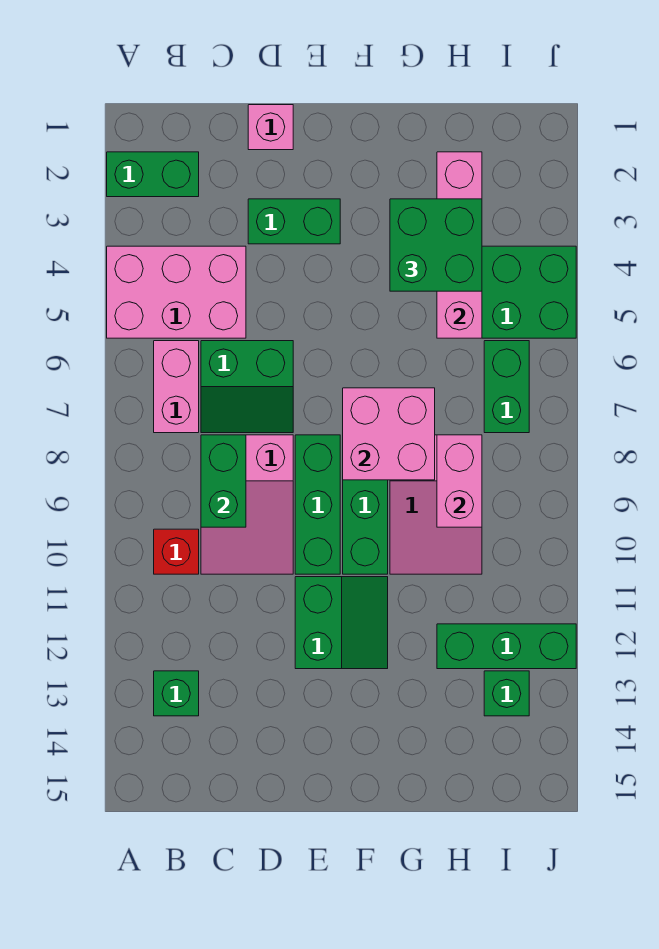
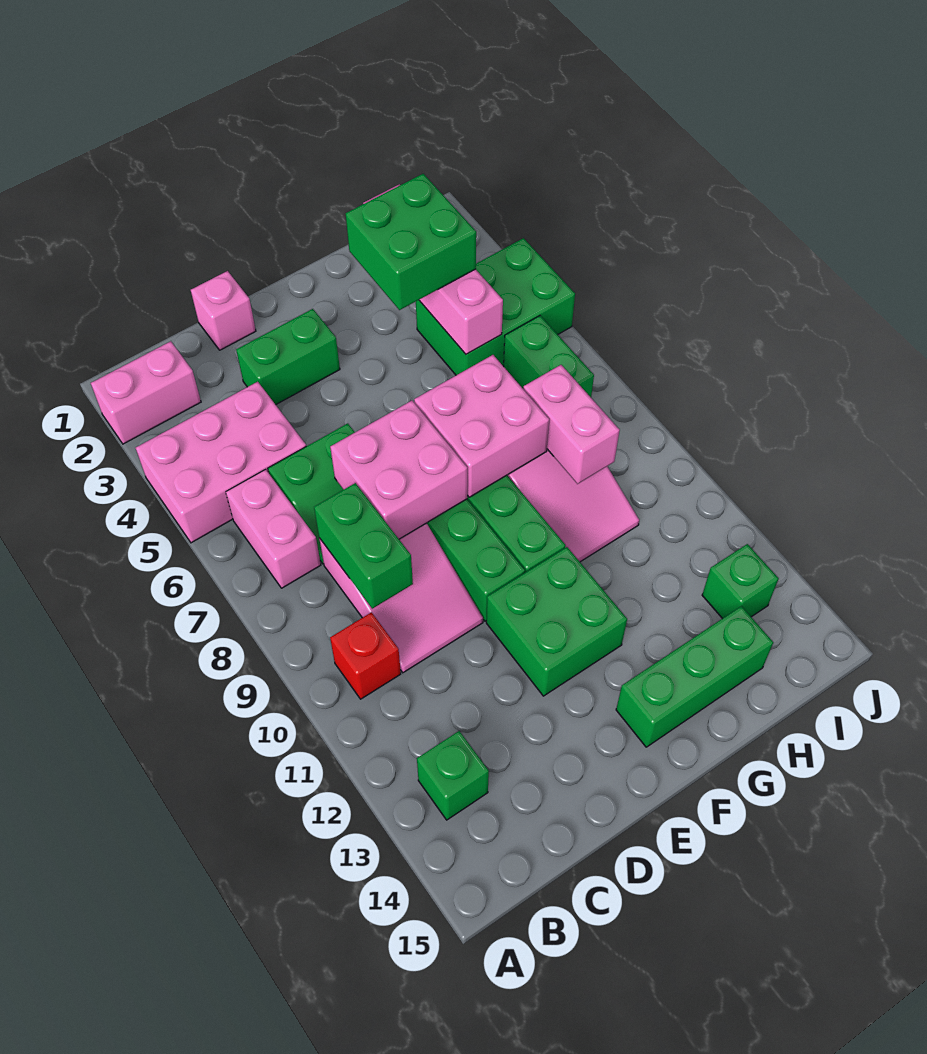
green 1x2 brick [107,152,199,197] -> pink 1x2 brick [91,341,201,444]
none -> pink 2x2 brick [330,401,467,539]
green 2x2 slope [295,577,388,669] -> green 2x2 brick [486,547,627,696]
green 1x3 brick [437,624,576,669] -> green 1x3 brick moved to [616,606,773,747]

